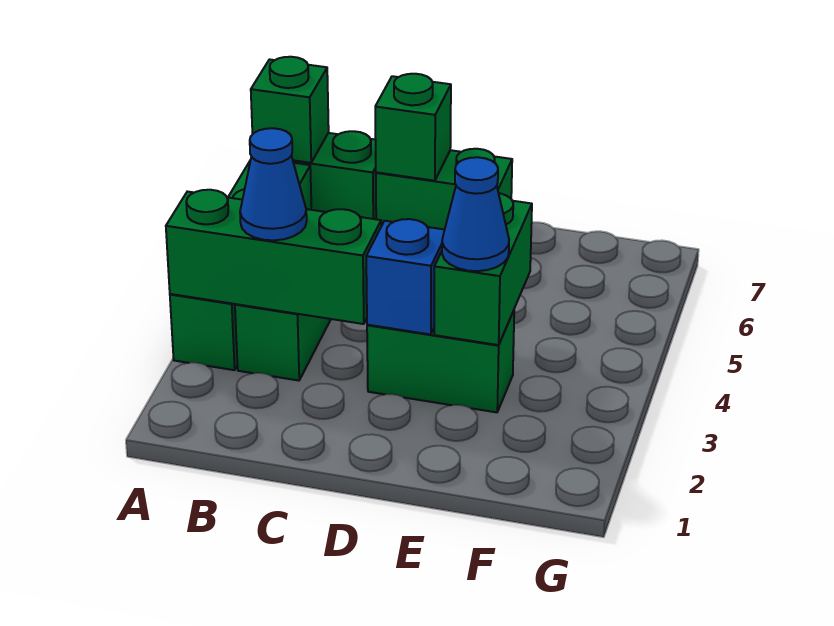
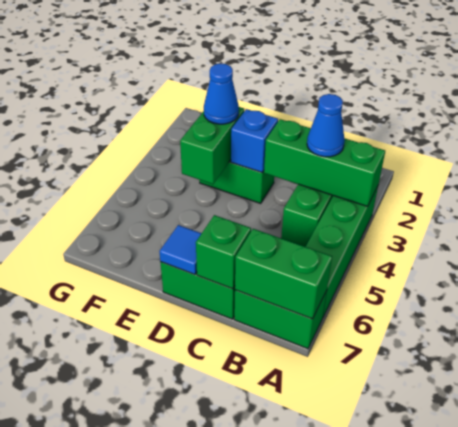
green 1x1 brick [251,57,329,163] -> green 1x2 brick [235,229,332,319]
none -> blue 1x1 tile [159,225,202,275]

